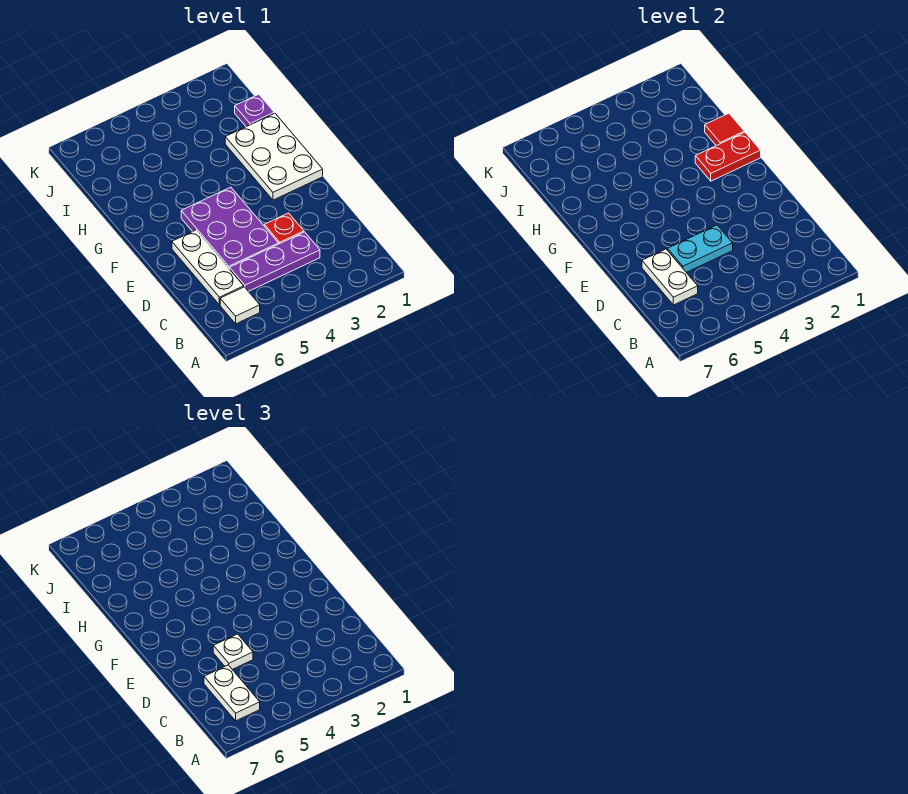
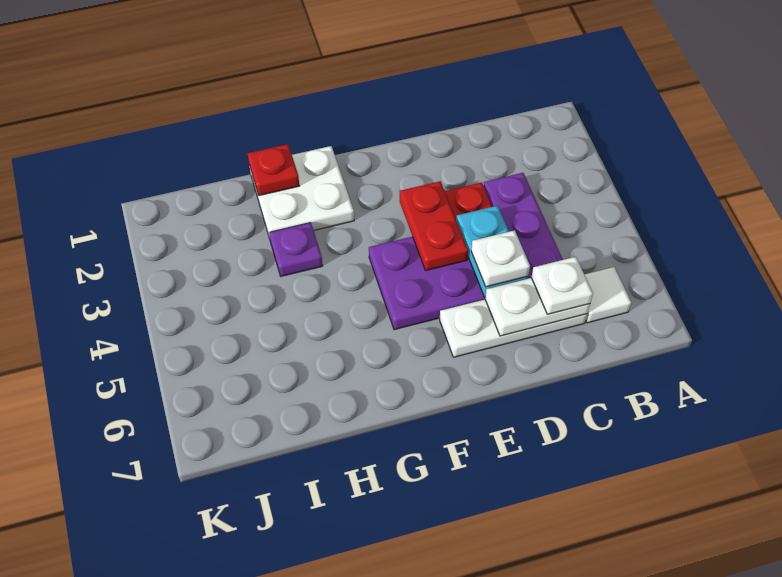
white 1x2 plate [204,665,260,721] -> white 1x1 plate [531,257,593,314]
white 2x3 plate [225,113,323,200] -> white 2x2 plate [250,146,354,238]
red 1x2 plate [695,132,761,181] -> red 1x2 plate moved to [400,181,468,270]
red 1x1 tile [705,113,744,146] -> red 1x1 plate [248,144,299,196]
purple 1x1 plate [235,94,274,127] -> purple 1x1 plate moved to [269,223,323,276]

